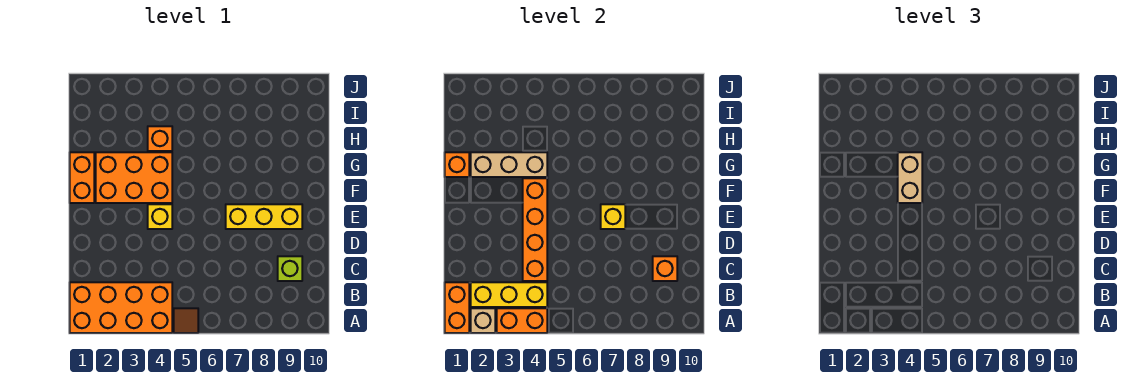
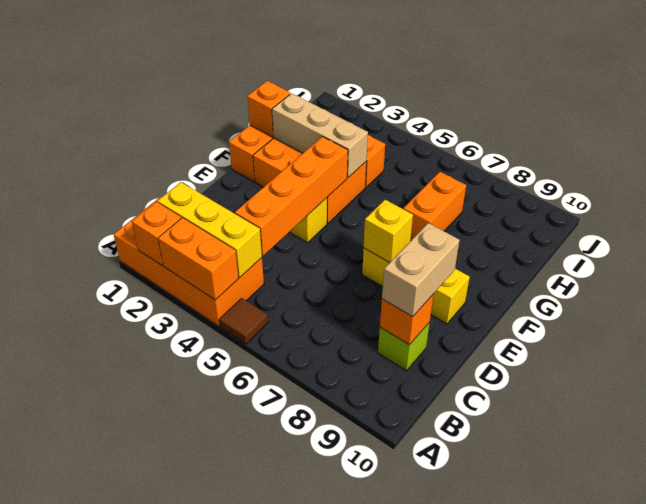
orange 1x2 brick [445,282,469,333] -> orange 1x2 brick moved to [404,172,466,240]
tan 1x1 brick [471,308,495,333] -> orange 1x1 brick [132,202,181,265]
tan 1x2 brick [898,152,922,203] -> tan 1x2 brick moved to [382,223,460,317]

